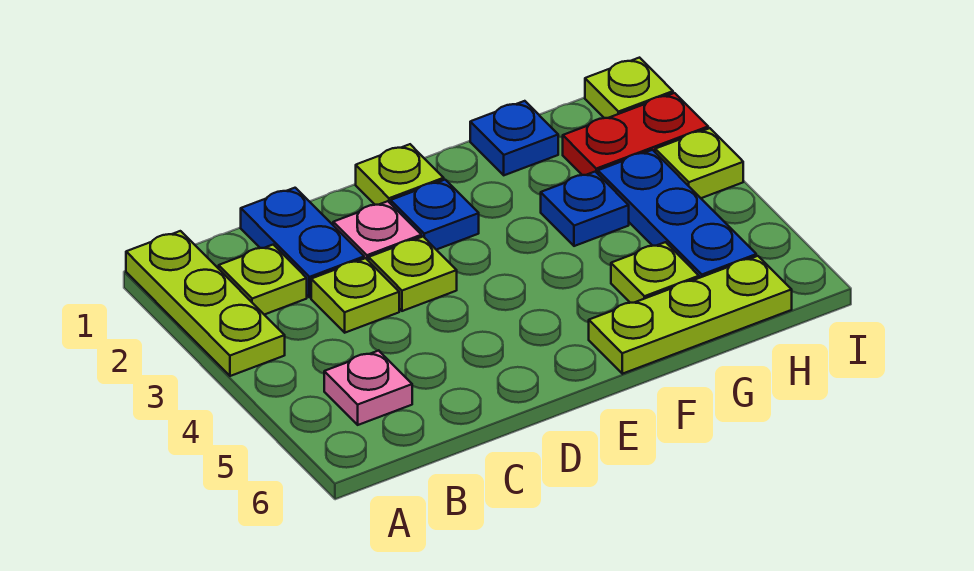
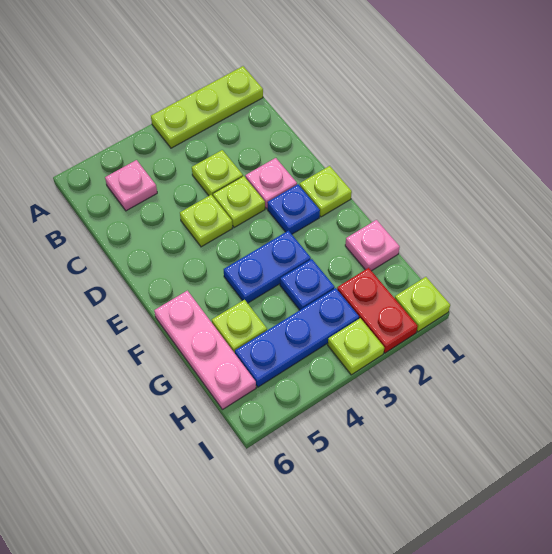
lime 1x1 plate [219,245,307,315] -> lime 1x1 plate moved to [180,195,233,247]
blue 1x2 plate [241,188,364,297] -> blue 1x2 plate moved to [224,231,311,303]
lime 1x3 plate [589,256,792,374] -> pink 1x3 plate [154,291,256,410]
blue 1x1 plate [470,101,558,175] -> pink 1x1 plate [345,220,400,271]

